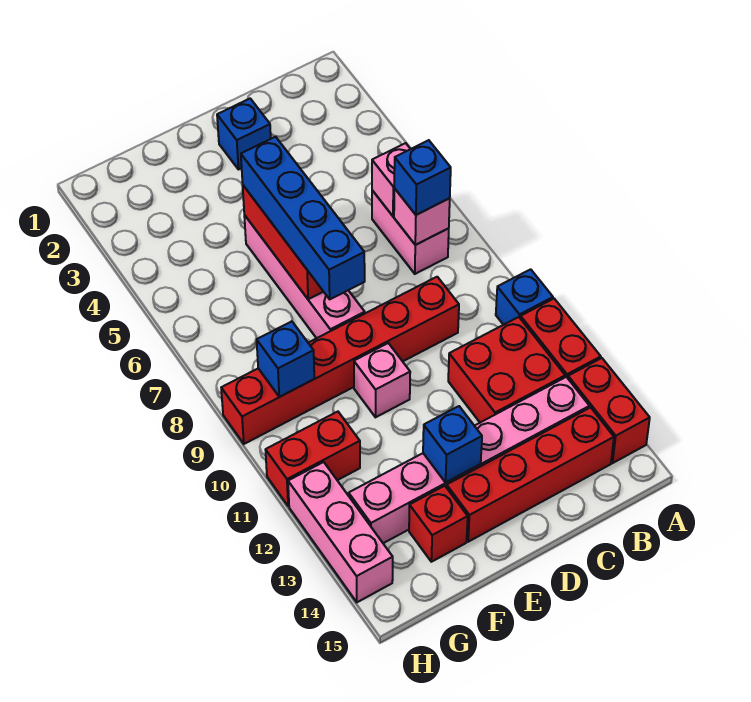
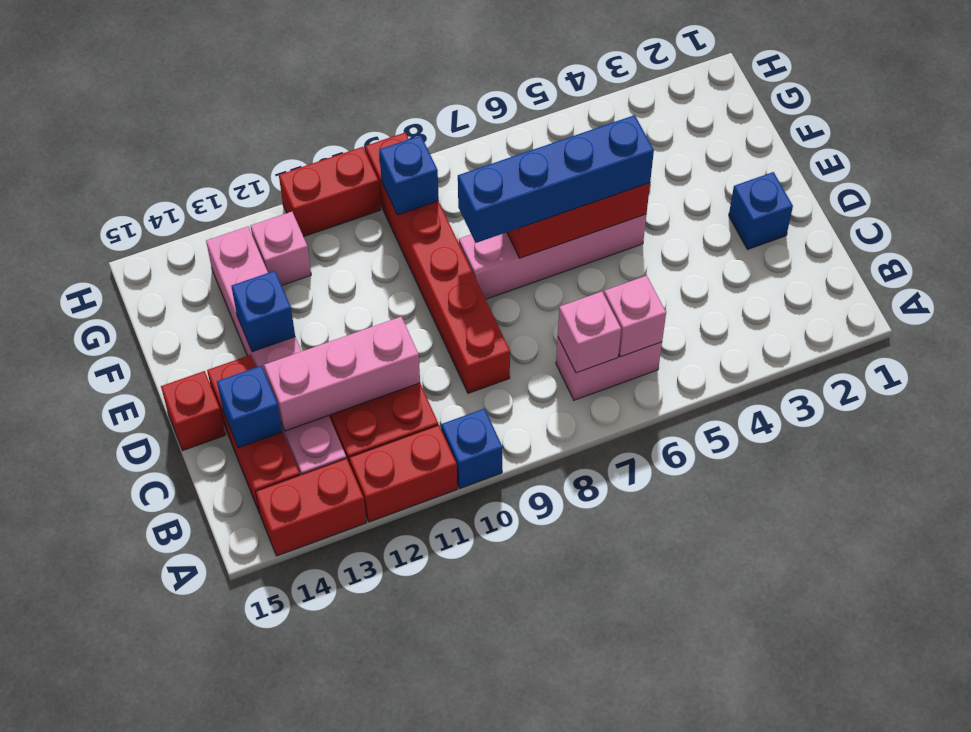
blue 1x1 brick [394,140,451,215] -> blue 1x1 brick moved to [217,366,282,448]
red 1x4 brick [447,408,614,542] -> red 1x3 brick [207,355,300,513]
pink 1x1 brick [354,343,410,417] -> pink 1x1 brick moved to [251,212,311,285]
red 1x1 brick [409,486,468,562] -> red 1x1 brick moved to [161,371,226,450]
red 1x2 brick [266,412,360,506] -> red 1x2 brick turned to [279,147,381,237]
pink 1x3 brick [288,462,393,602] -> pink 1x3 brick moved to [264,317,420,431]

